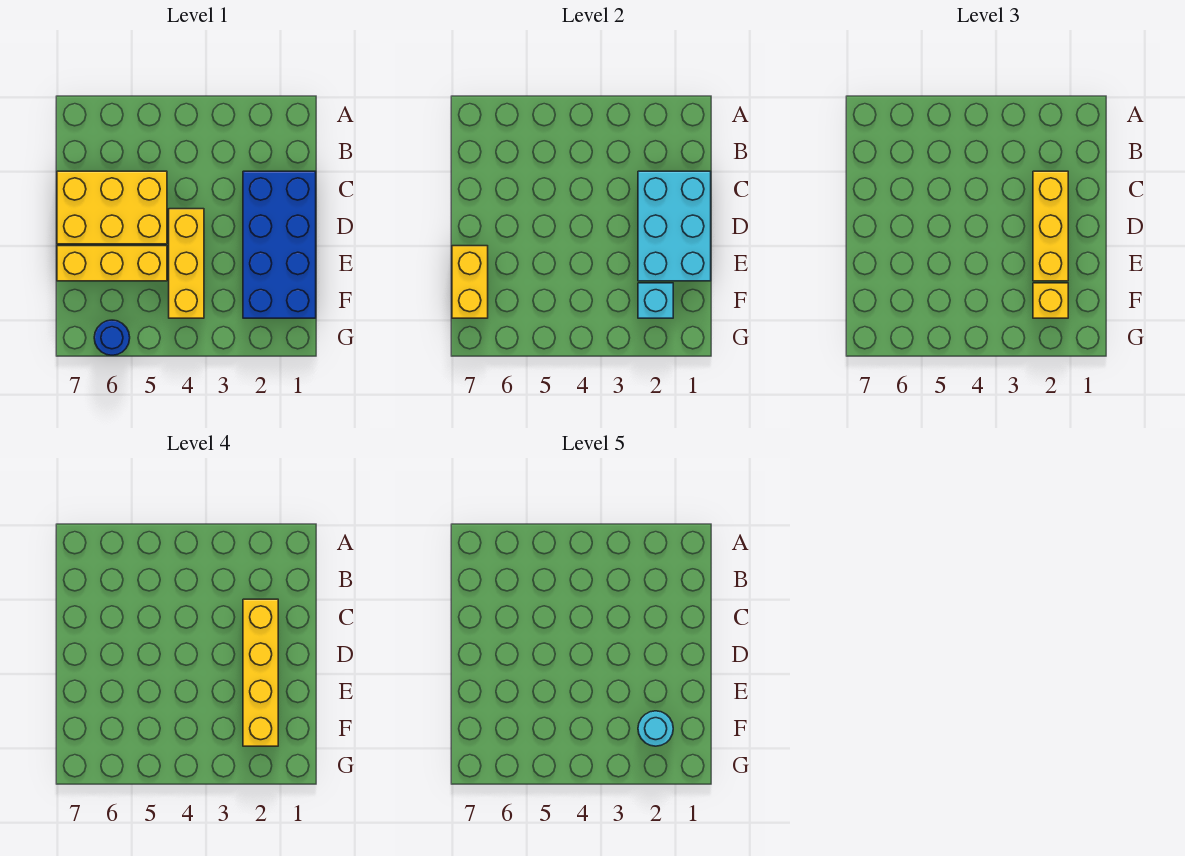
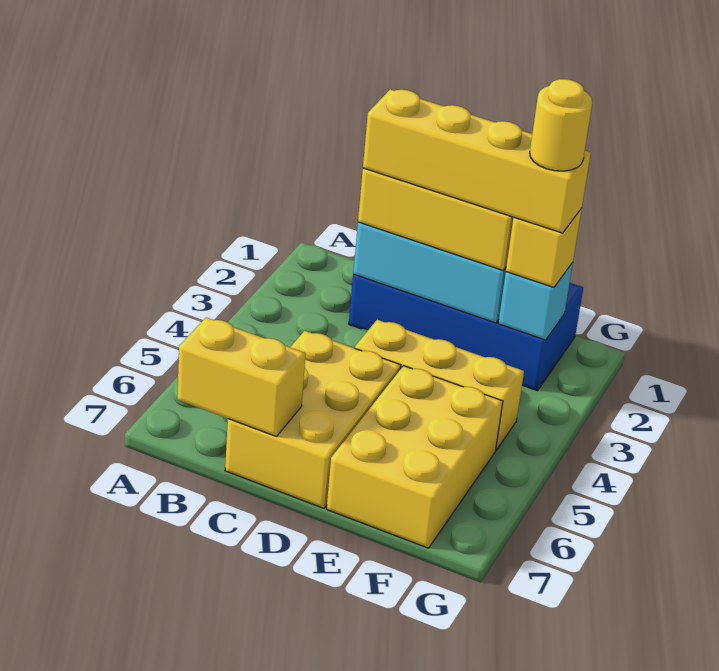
yellow 1x3 brick [57,246,167,281] -> yellow 2x3 brick [327,366,503,548]
yellow 1x2 brick [452,246,488,318] -> yellow 1x2 brick moved to [177,318,306,437]
cyan 1x1 round brick [638,711,673,746] -> yellow 1x1 round brick [530,79,592,171]
blue 1x1 round brick [94,320,130,355] -> none

